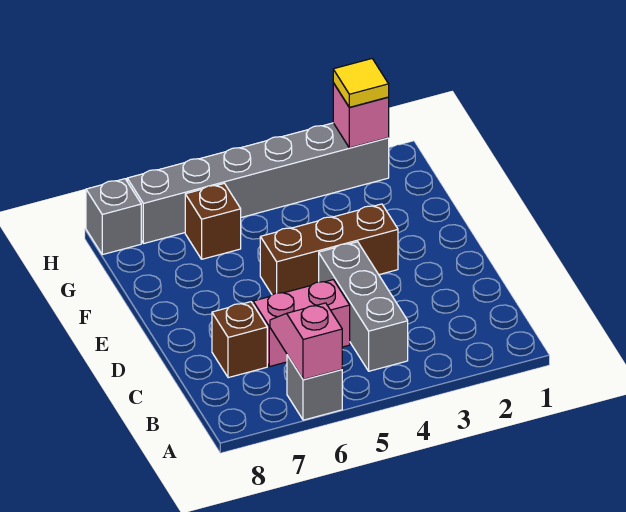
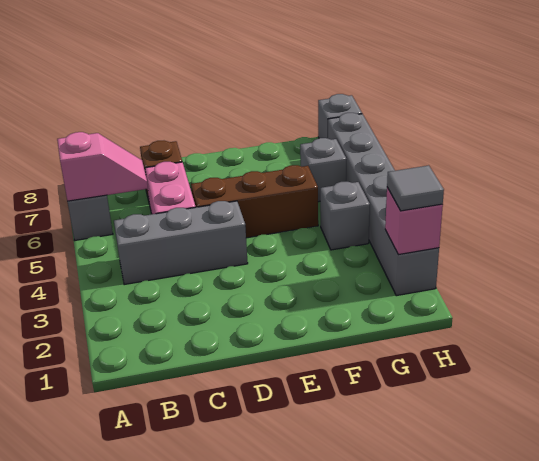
brown 1x3 brick [260,204,398,295] -> brown 1x3 brick turned to [191,165,318,238]
none -> grey 1x1 brick [320,182,370,250]
brown 1x1 brick [185,183,241,259] -> grey 1x1 brick [300,138,346,202]
yellow 1x1 tile [333,59,389,107] -> grey 1x1 tile [387,165,444,211]

